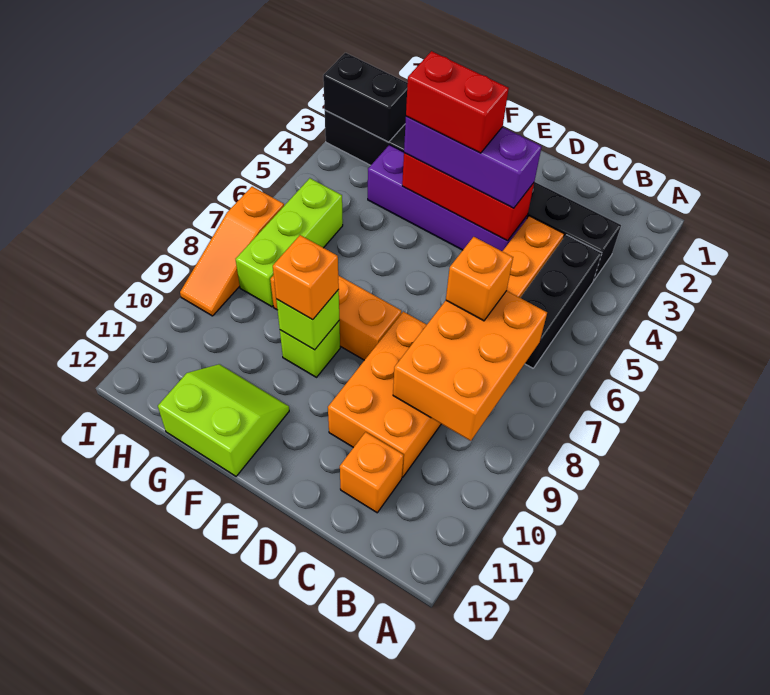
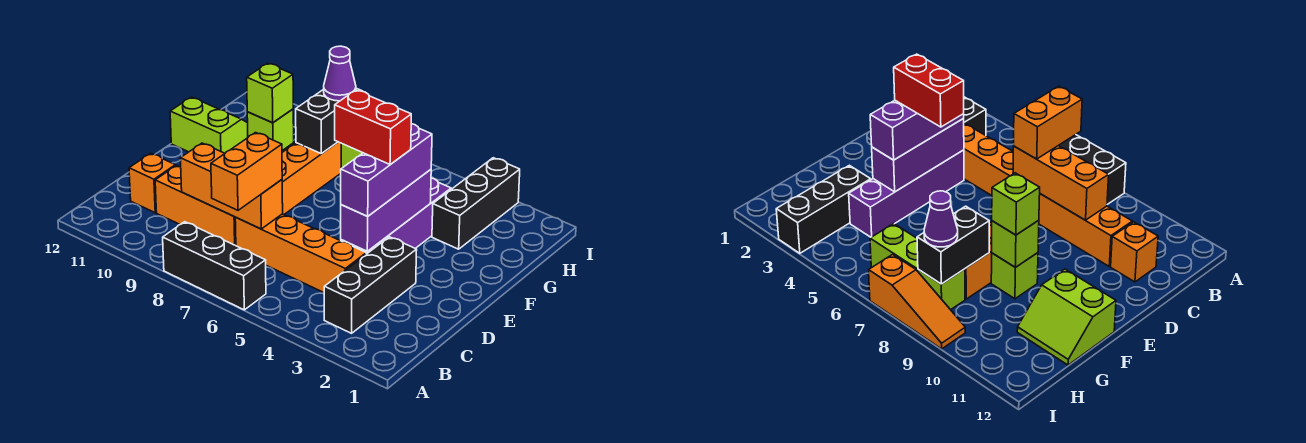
black 1x3 brick [521,235,602,368] -> black 1x3 brick moved to [163,222,266,310]
orange 2x3 brick [393,291,547,441] -> orange 1x3 brick [180,143,283,229]
orange 1x1 brick [446,237,513,321] -> orange 1x2 brick [211,133,282,210]
orange 2x3 brick [328,312,441,477] -> orange 1x3 brick [155,165,236,246]
red 1x3 brick [402,153,534,241] -> purple 1x3 brick [341,170,431,251]
red 1x2 brick [406,51,509,153] -> red 1x2 brick turned to [335,90,411,165]
orange 1x1 brick [273,235,339,320] -> lime 1x1 brick [247,63,293,123]
lime 2x2 slope [158,364,289,476] -> lime 2x2 slope turned to [170,97,248,153]
black 1x2 brick [323,53,408,142] -> black 1x2 brick moved to [296,88,361,154]
none -> purple 1x1 cone [324,46,356,101]

